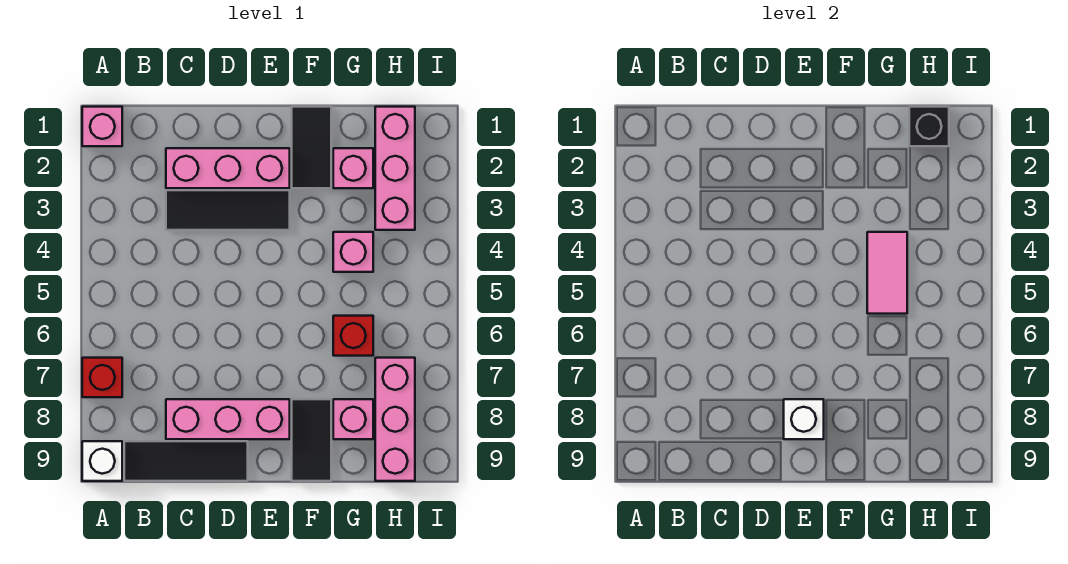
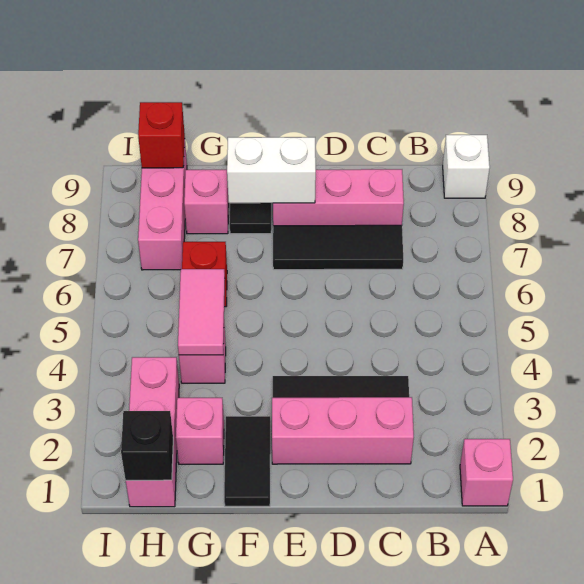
red 1x1 brick [82,358,122,397] -> red 1x1 brick moved to [138,102,185,168]
black 1x3 tile [124,441,248,481] -> black 1x3 tile moved to [273,225,403,270]
white 1x1 brick [784,399,824,439] -> white 1x2 brick [227,137,316,203]

